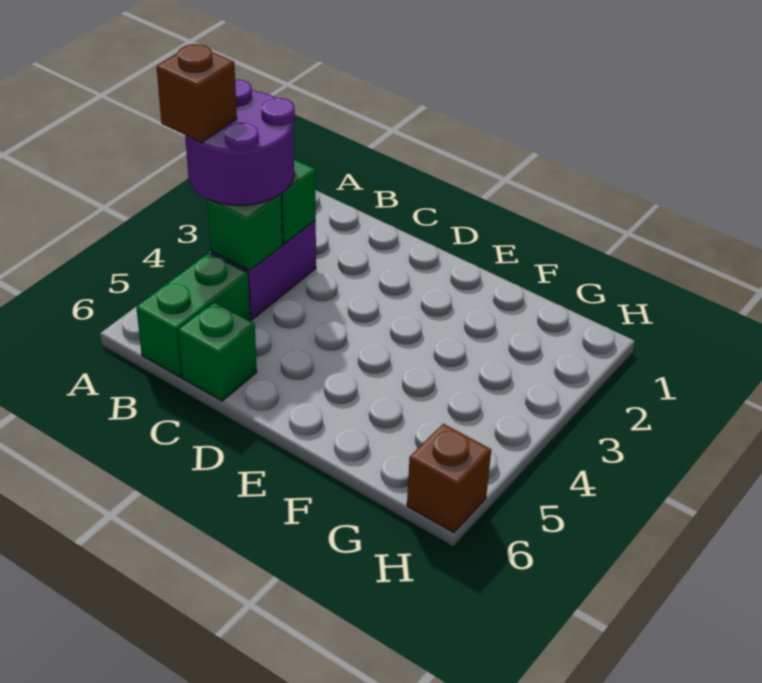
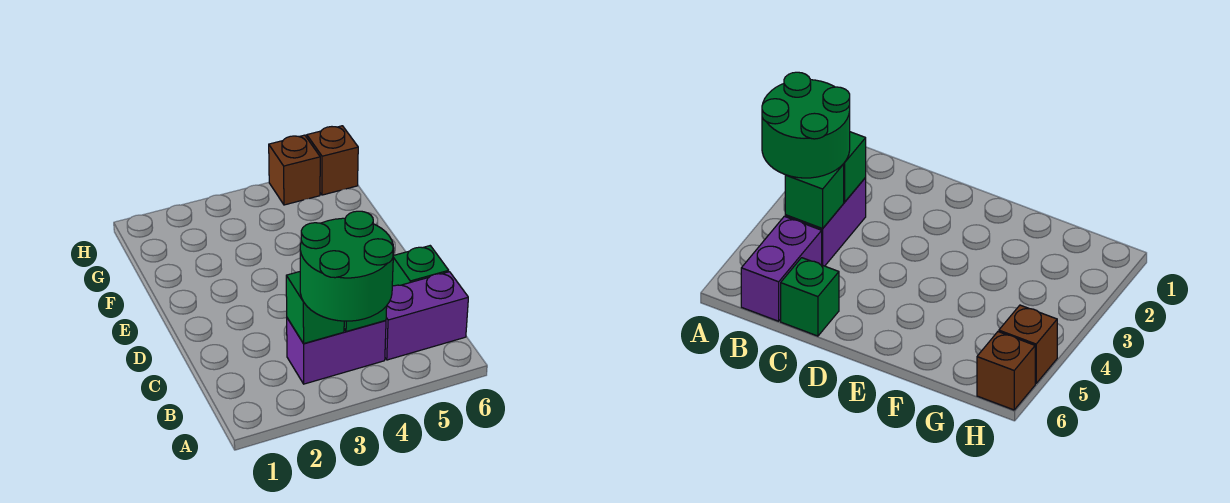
purple 2x2 round brick [185,79,295,205] -> green 2x2 round brick [300,211,394,321]
brown 1x1 brick [157,44,237,143] -> brown 1x1 brick moved to [269,135,320,205]
green 1x2 brick [136,253,250,377] -> purple 1x2 brick [385,272,468,360]

